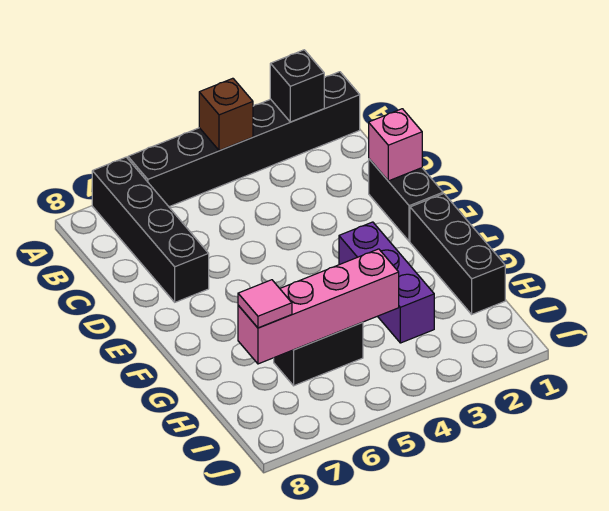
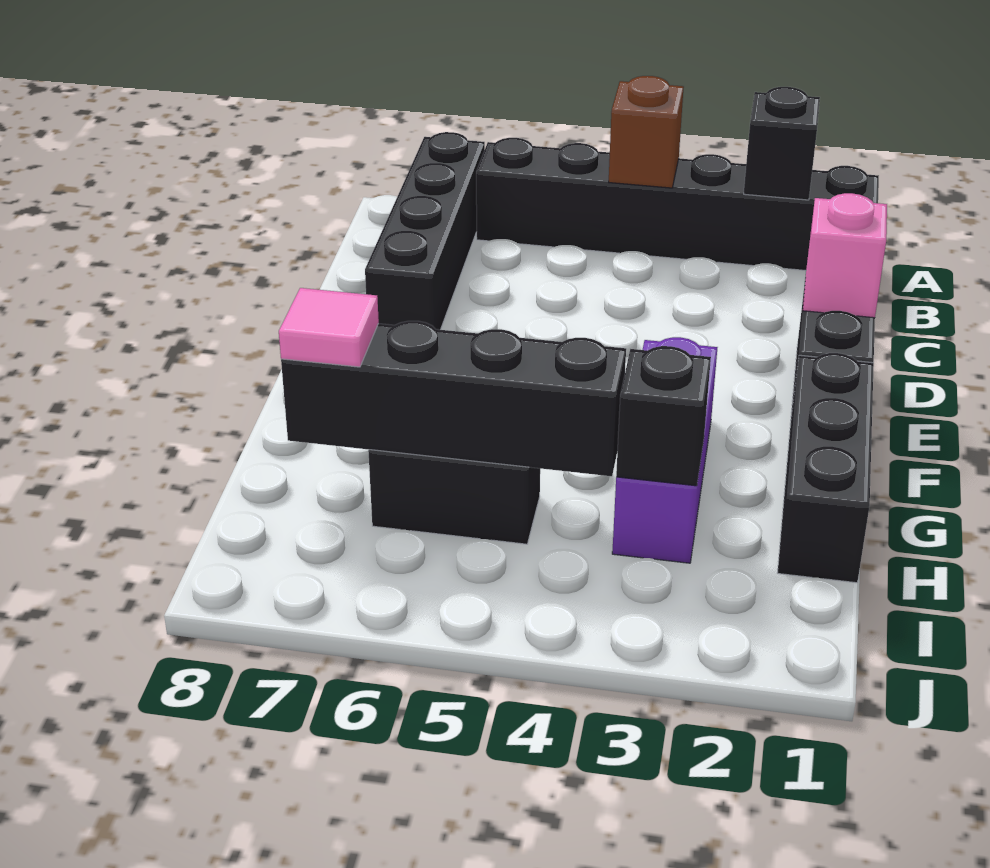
none -> black 1x1 brick [616,346,711,486]
pink 1x4 brick [238,249,399,364] -> black 1x4 brick [281,321,626,476]

